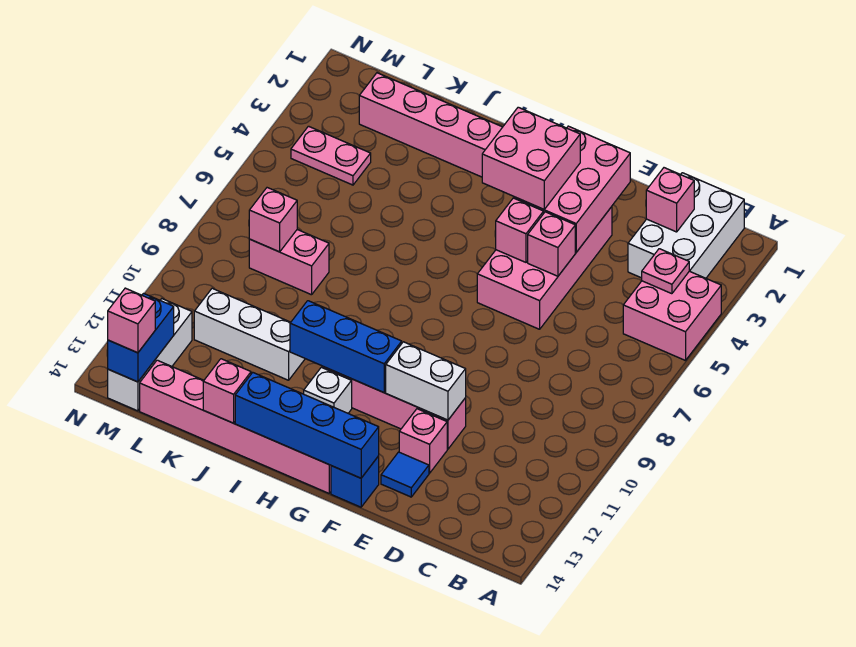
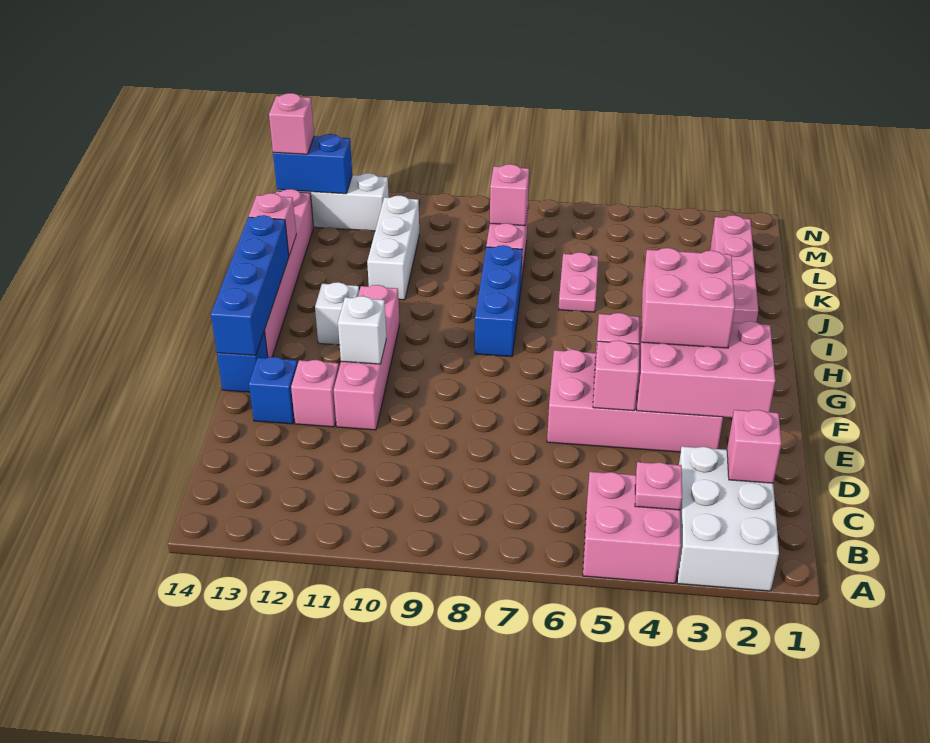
white 2x3 brick [628,173,744,278] -> white 2x3 brick turned to [677,446,779,591]
white 1x2 brick [386,342,466,420] -> white 1x1 brick [338,296,386,364]
blue 1x1 tile [381,452,429,497] -> blue 1x1 brick [249,357,297,424]
blue 1x3 brick [290,301,402,393] -> blue 1x3 brick moved to [475,245,522,357]
pink 1x2 plate [291,126,371,185] -> pink 1x2 plate moved to [559,252,598,312]

